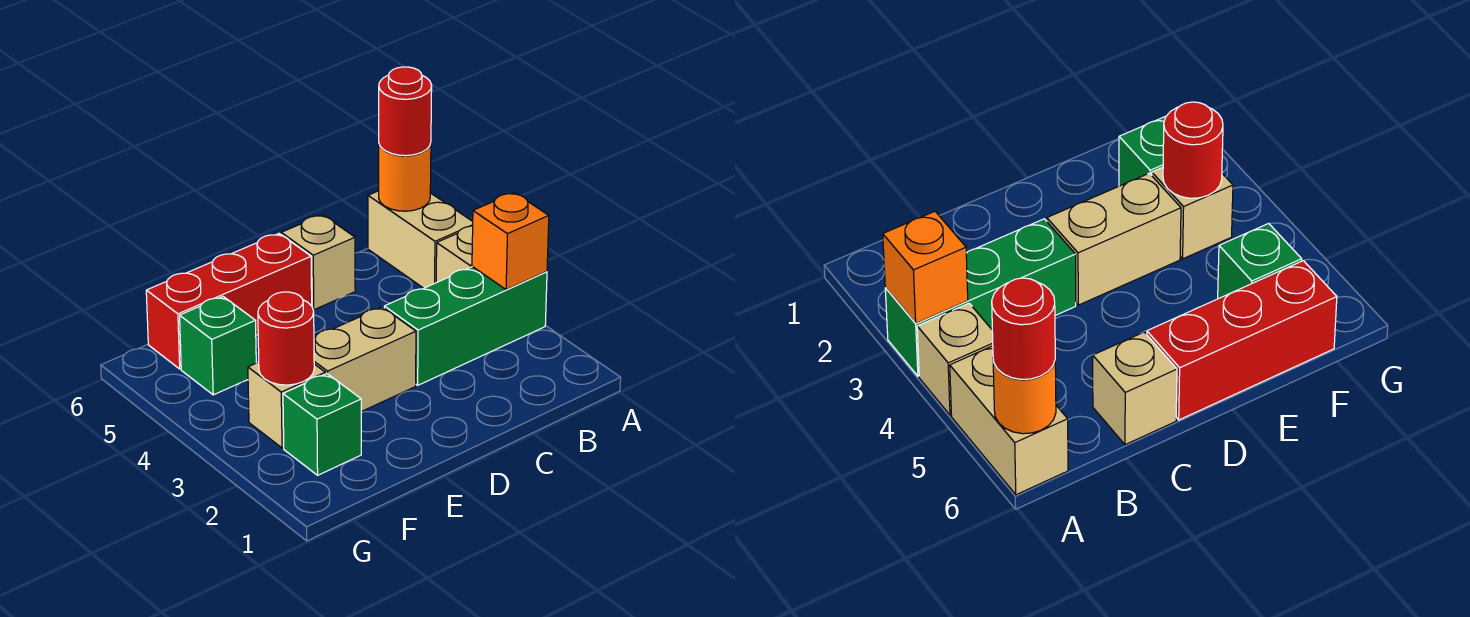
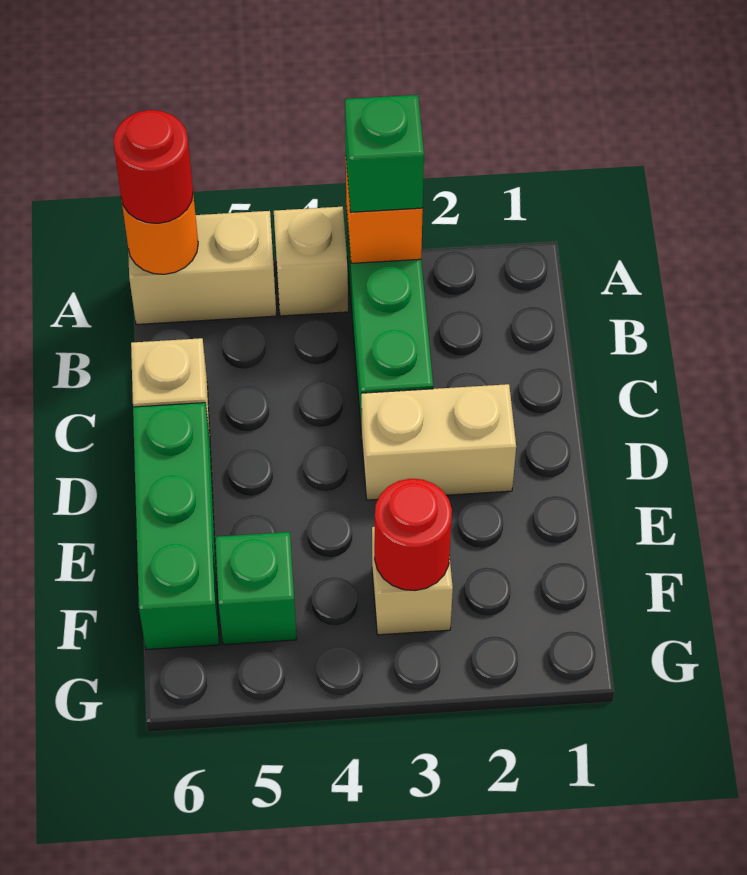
tan 1x2 brick [314,307,416,412] -> tan 1x2 brick turned to [361,384,516,500]
red 1x3 brick [146,234,312,369] -> green 1x3 brick [133,403,219,650]
green 1x1 brick [283,374,361,475] -> green 1x1 brick moved to [345,95,424,212]

